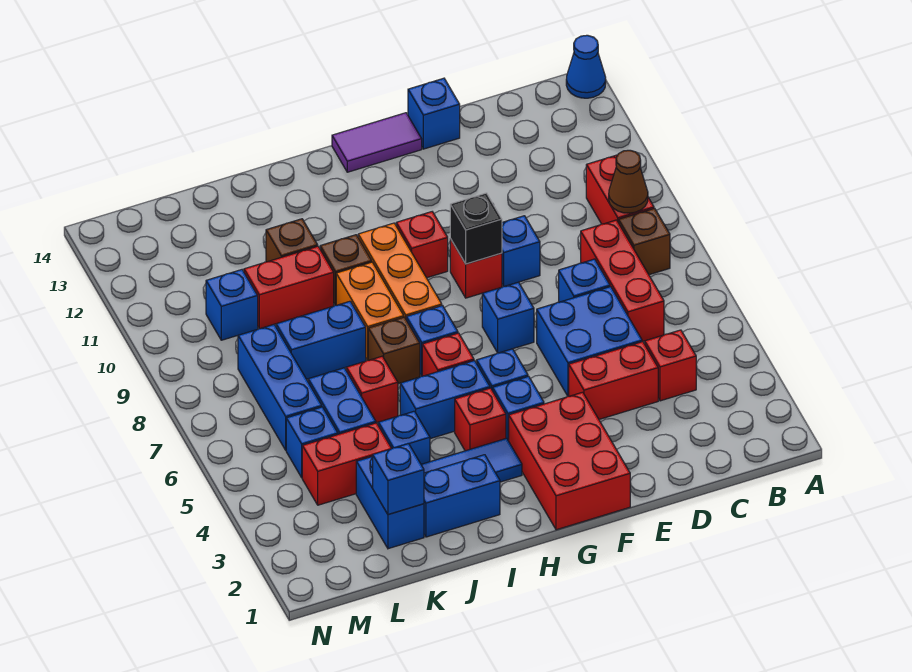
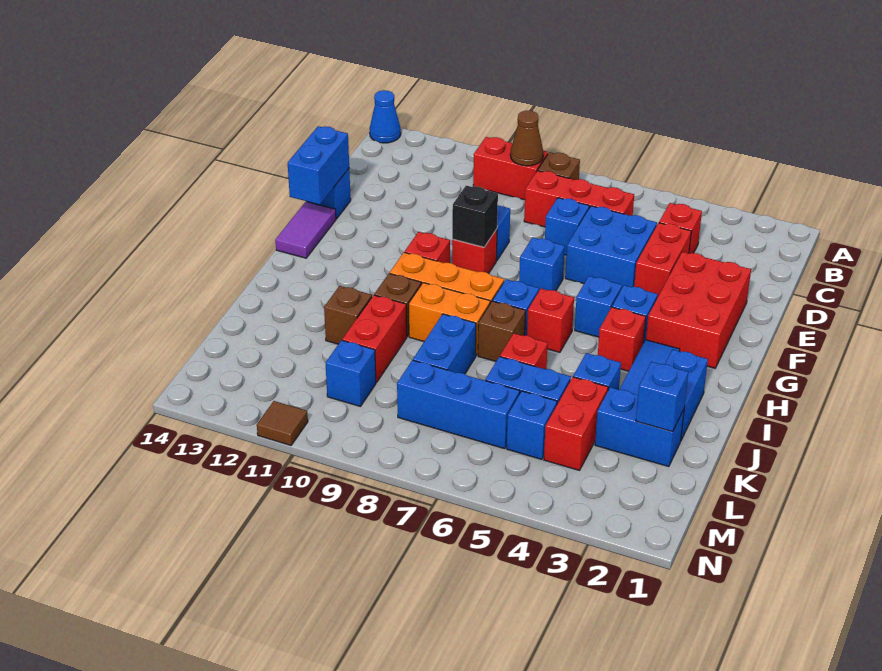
red 2x3 brick [509,392,630,530] -> red 2x3 brick turned to [646,252,751,368]
blue 1x2 brick [400,361,490,439] -> blue 1x2 brick moved to [288,126,349,205]
none -> brown 1x1 tile [257,401,308,445]

